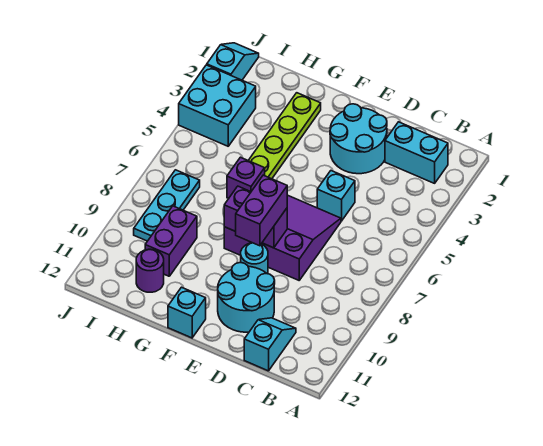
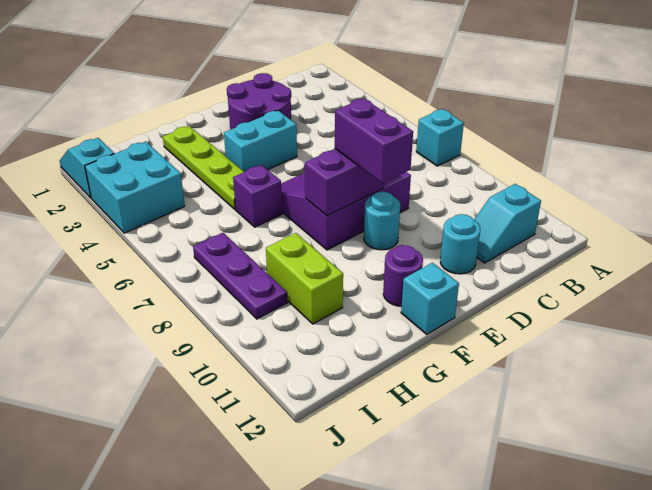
cyan 1x2 brick [385,122,448,183] -> cyan 1x2 brick moved to [224,110,297,172]
cyan 1x2 slope [244,318,296,371] -> cyan 1x2 slope turned to [474,184,541,263]
cyan 2x2 round brick [330,104,387,174] -> purple 2x2 round brick [227,73,291,130]
cyan 1x1 brick [317,171,355,221] -> cyan 1x1 brick moved to [416,109,464,166]
cyan 2x2 round brick [218,263,275,332] -> cyan 1x1 round brick [440,214,480,274]
purple 1x2 brick [145,206,197,276] -> lime 1x2 brick [266,233,343,324]
purple 1x1 round brick [136,249,164,292] -> purple 1x1 round brick moved to [383,245,423,306]
cyan 1x3 plate [134,170,200,241] -> purple 1x3 plate [193,233,288,319]

